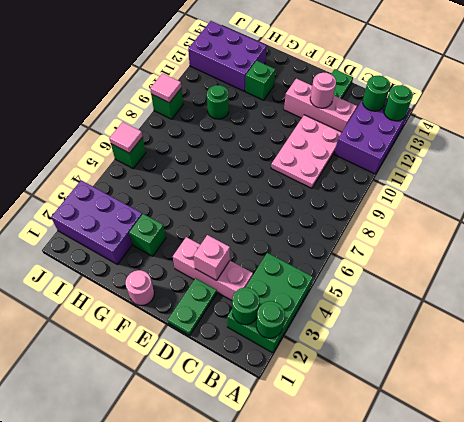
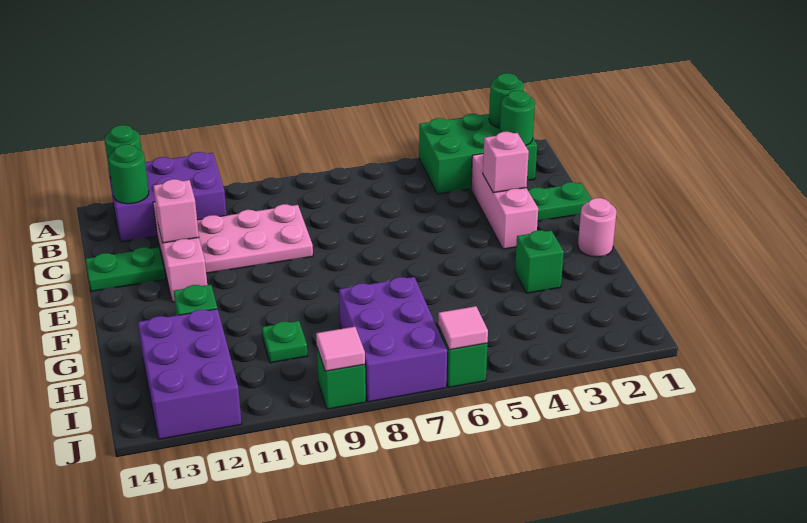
pink 1x1 round brick [310,73,336,108] -> pink 1x1 brick [153,179,199,243]
purple 2x3 brick [51,180,142,264] -> purple 2x3 brick moved to [339,277,447,402]
green 1x1 round brick [207,85,229,119] -> green 1x1 plate [262,321,307,363]

